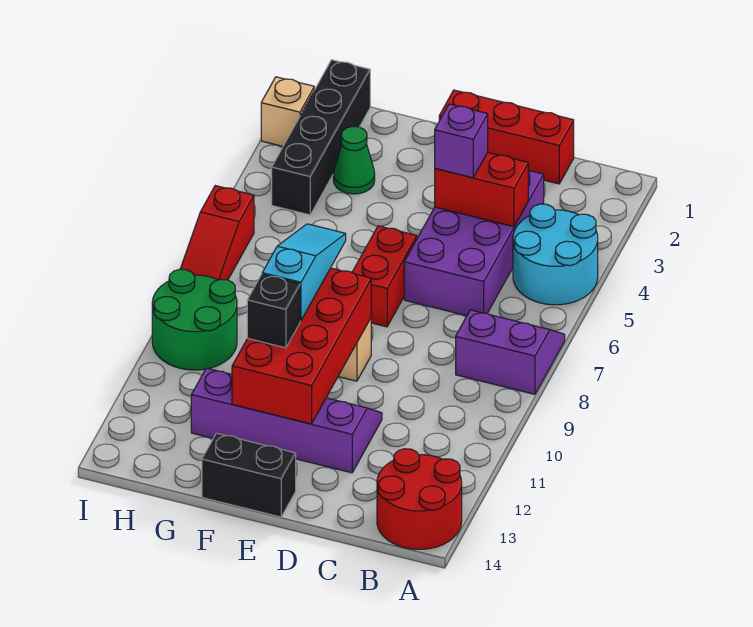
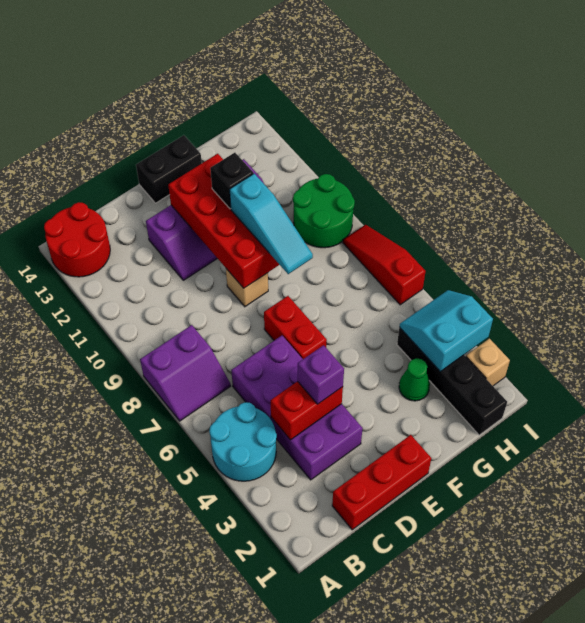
none -> cyan 2x2 slope [399,290,493,372]

